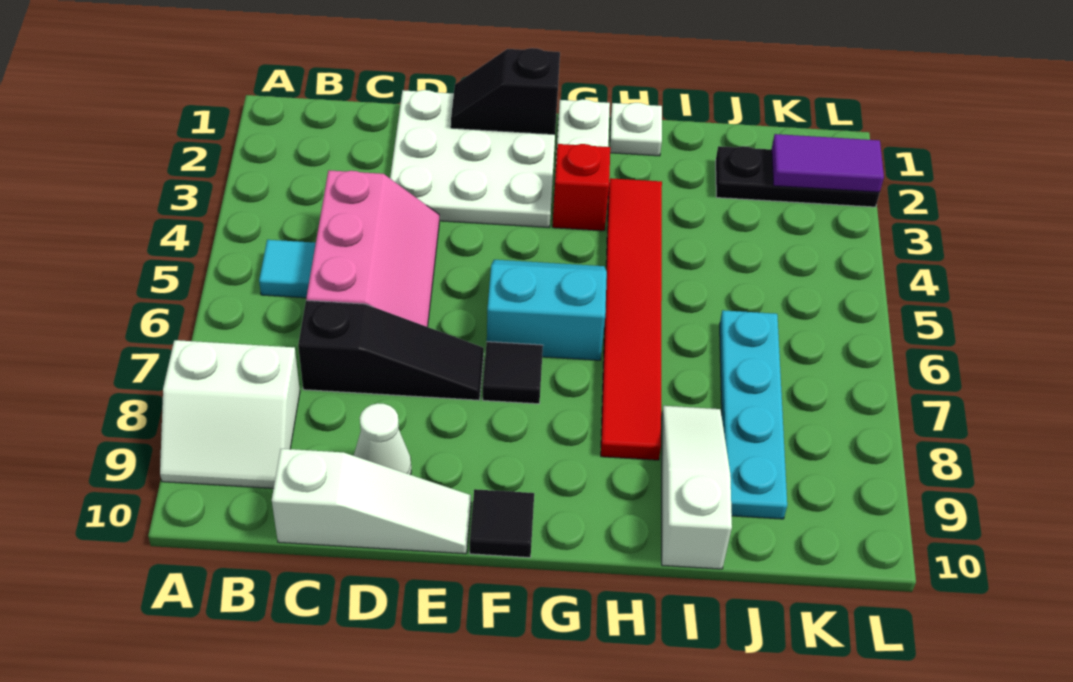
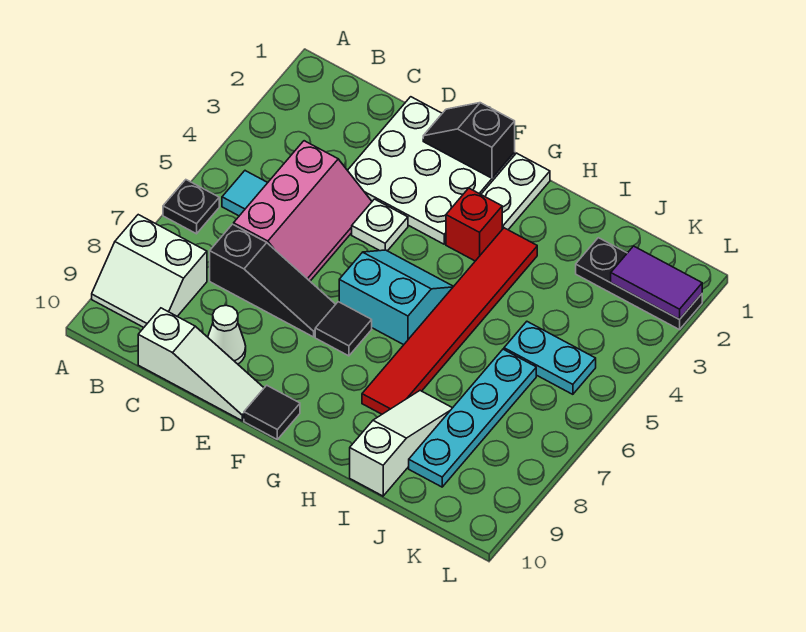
none -> black 1x1 plate [163,180,219,234]
white 1x1 plate [610,103,662,156] -> white 1x1 plate moved to [352,199,408,251]
none -> cyan 1x2 plate [504,322,596,394]

